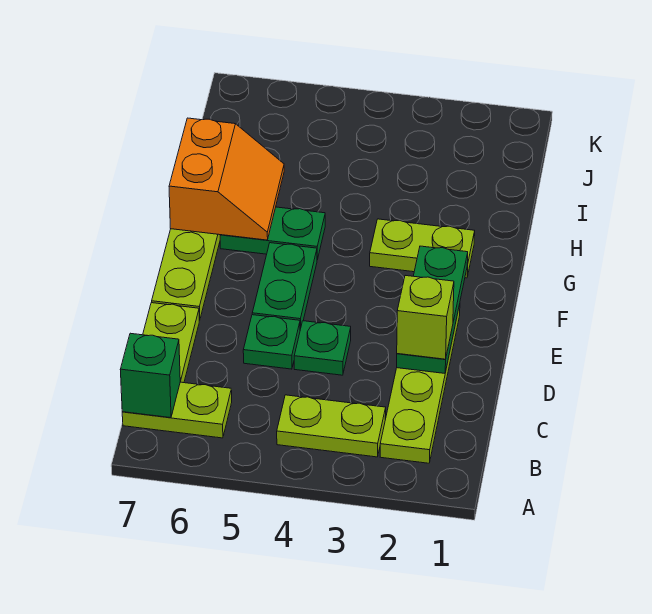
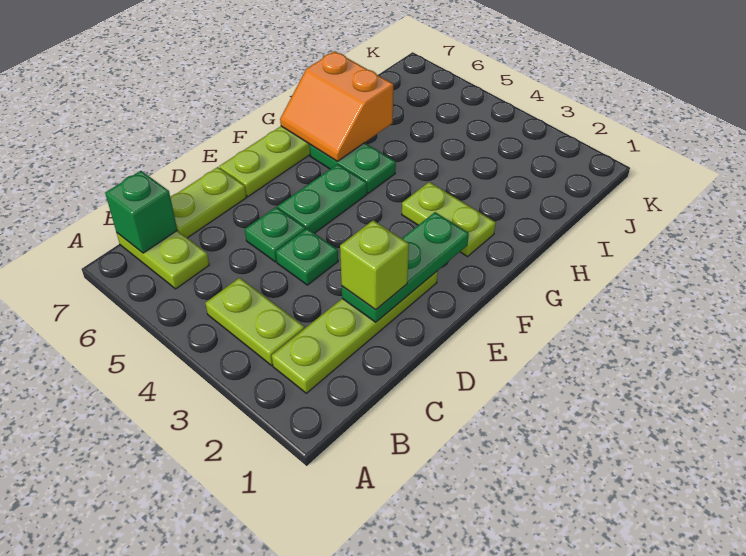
orange 2x2 slope [169,118,284,240] -> orange 2x2 slope turned to [280,51,393,161]

